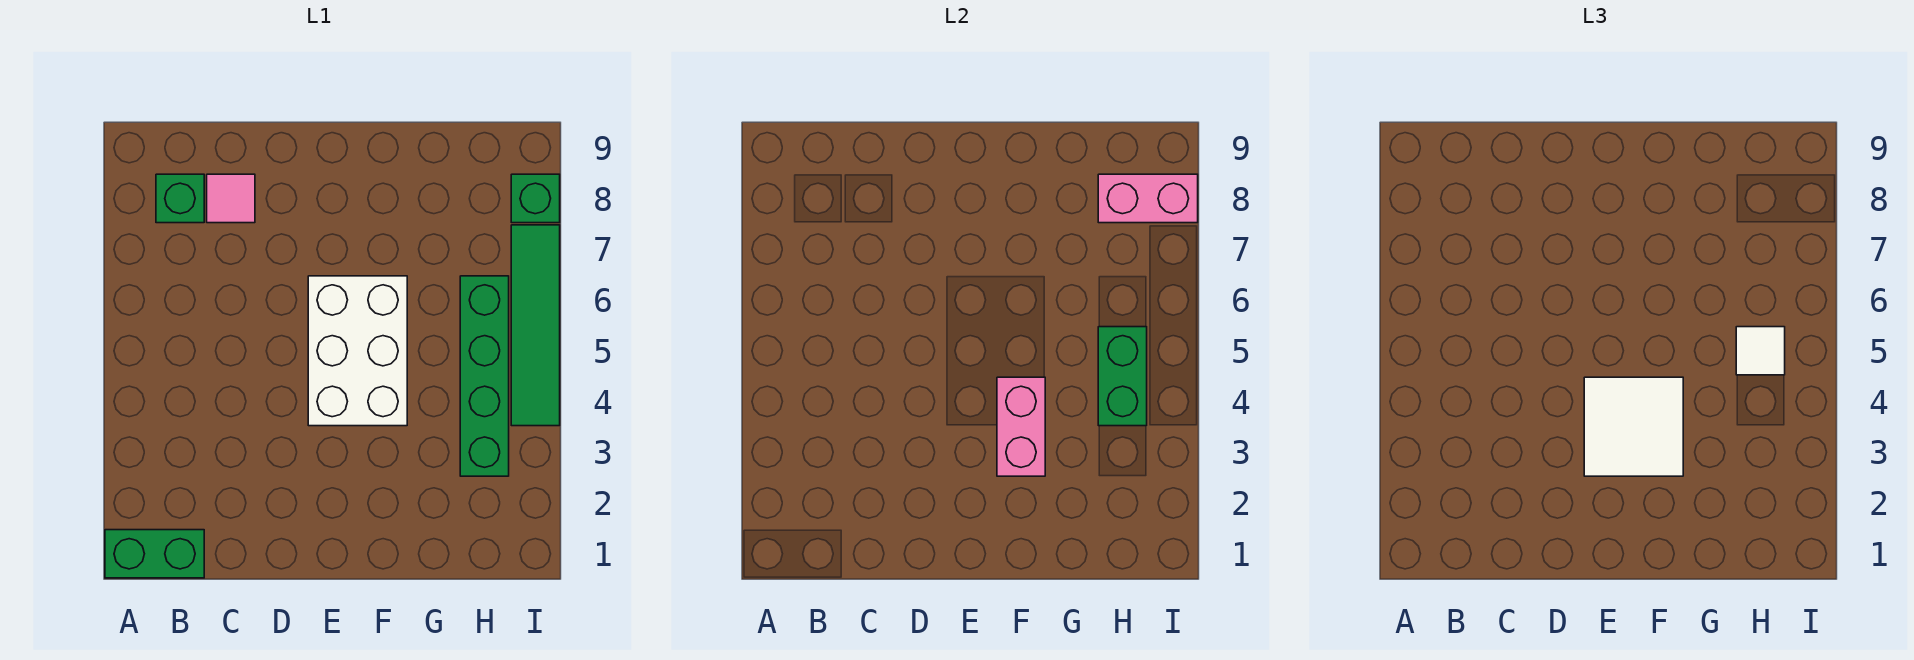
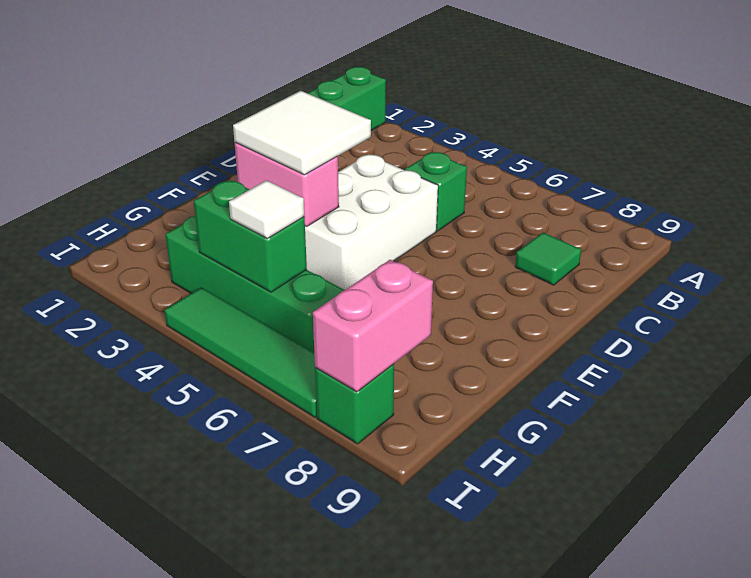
green 1x1 brick [156,174,204,223] -> green 1x1 brick moved to [405,152,467,231]
pink 1x1 tile [207,174,255,223] -> green 1x1 tile [515,233,581,285]
white 2x3 brick [308,276,407,426] -> white 2x3 brick turned to [305,155,438,290]

